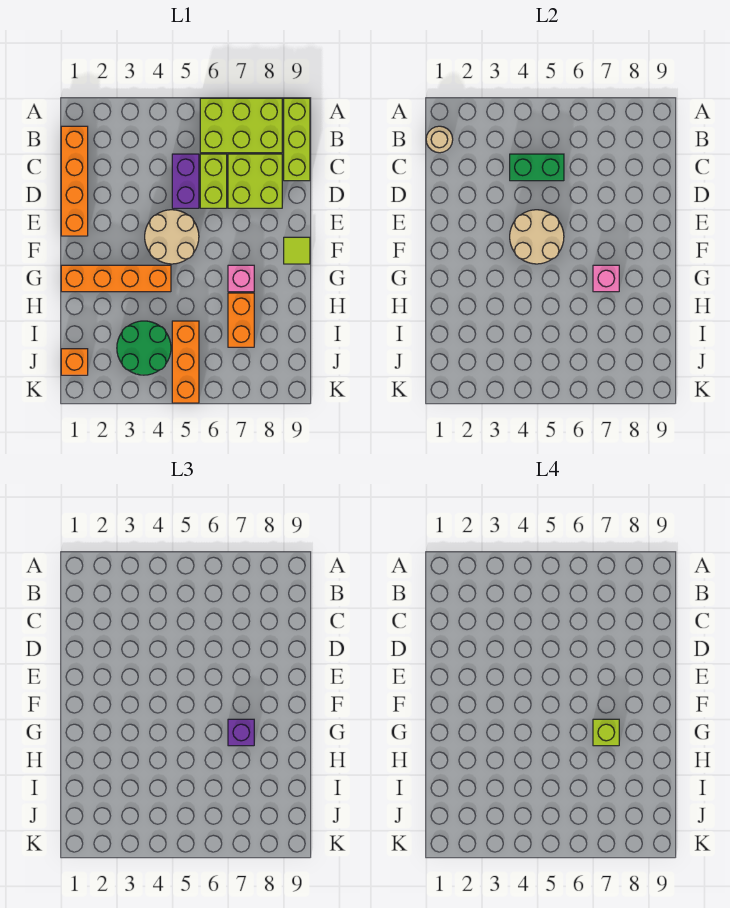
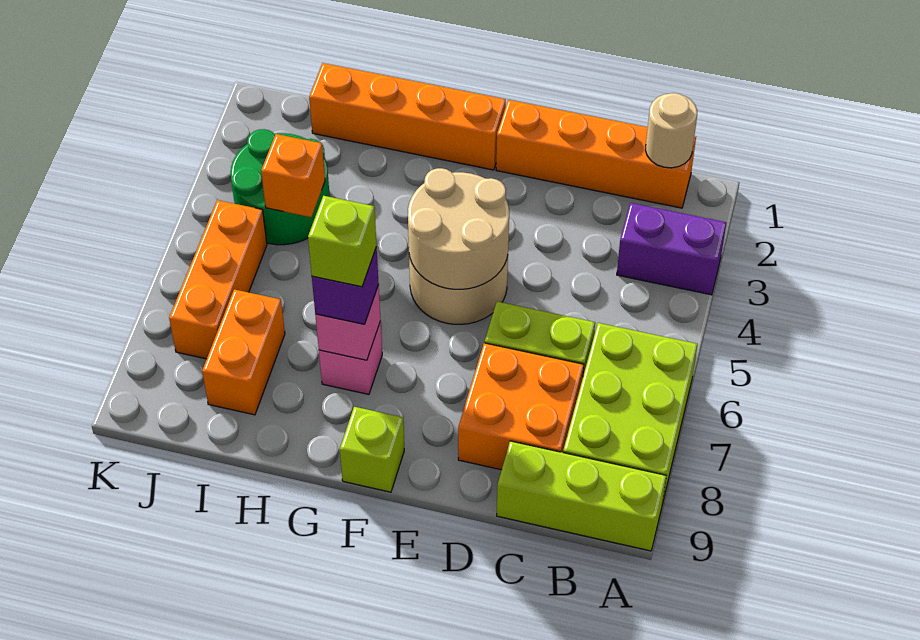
green 1x2 brick [510,154,564,181] -> none
purple 1x2 brick [172,154,199,208] -> purple 1x2 brick moved to [617,203,726,295]
lime 2x2 brick [228,154,282,208] -> orange 2x2 brick [458,343,584,470]
lime 1x1 tile [284,237,310,264] -> lime 1x1 brick [340,407,404,492]
orange 1x4 brick [61,265,171,292] -> orange 1x4 brick turned to [309,63,506,170]
orange 1x2 brick [228,293,254,347] -> orange 1x2 brick turned to [202,289,285,415]
orange 1x3 brick [172,321,199,403] -> orange 1x3 brick turned to [169,200,267,359]
orange 1x1 brick [61,349,88,375] -> orange 1x1 brick moved to [261,134,325,217]

